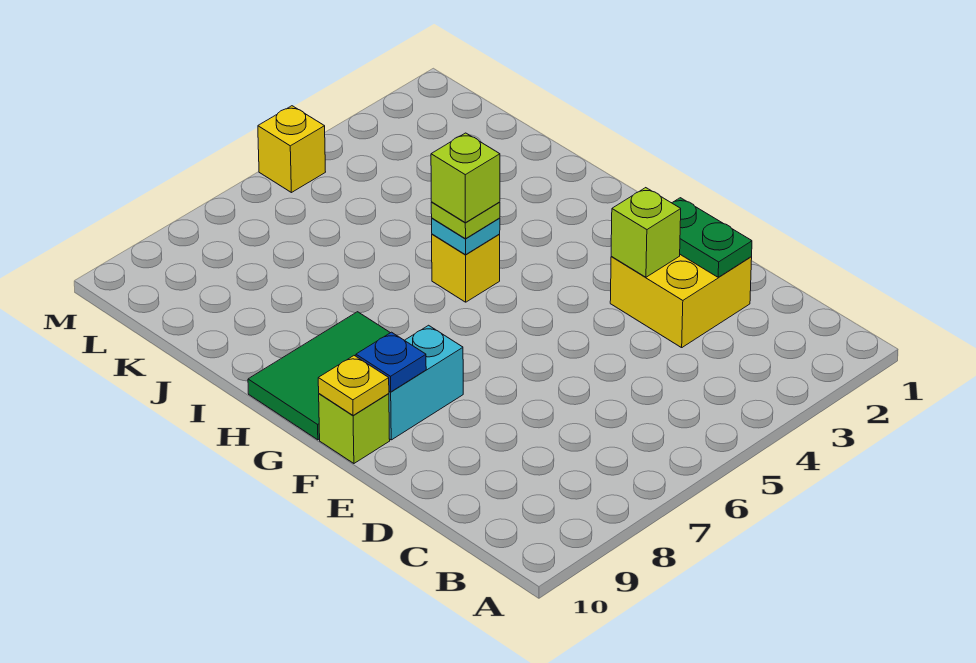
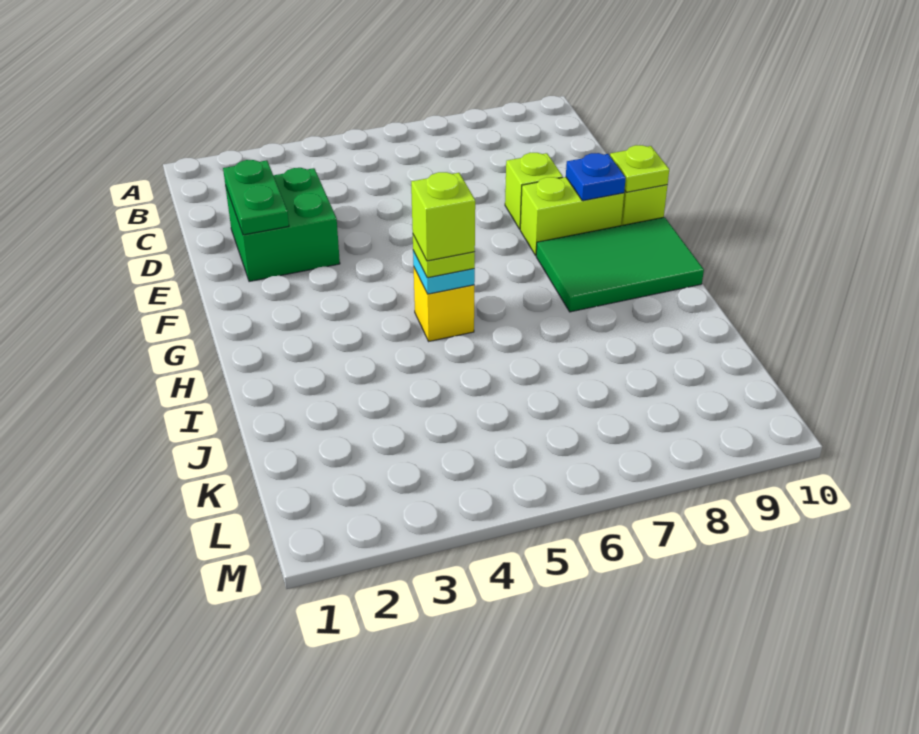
yellow 2x2 brick [610,255,752,348] -> green 2x2 brick [225,168,340,282]
lime 1x1 brick [611,188,681,277] -> lime 1x1 brick moved to [505,153,563,229]
cyan 1x2 brick [389,325,463,440] -> lime 1x2 brick [520,177,624,256]
yellow 1x1 plate [318,356,389,415] -> lime 1x1 plate [610,145,669,192]
yellow 1x1 brick [258,106,325,193] -> none

